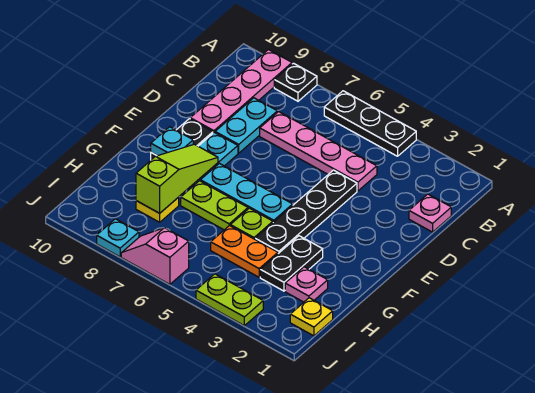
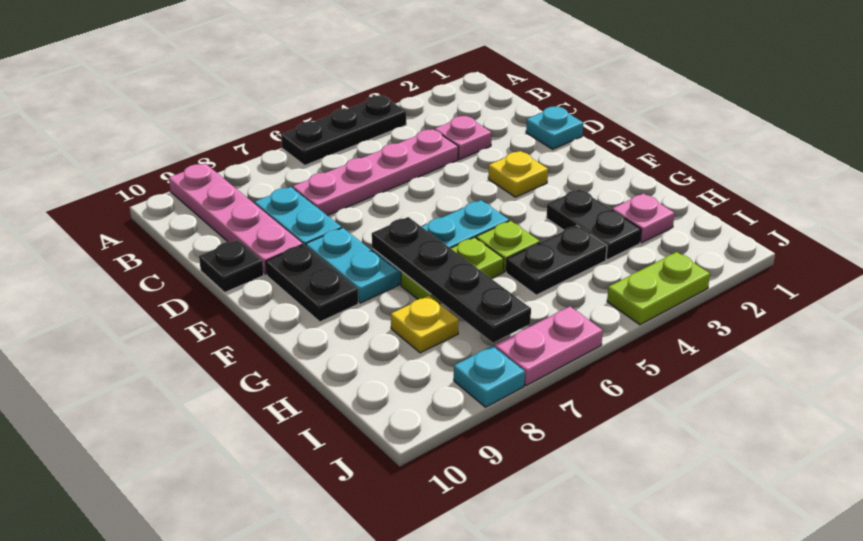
black 1x1 plate [274,63,317,101] -> black 1x1 plate moved to [199,240,264,292]
pink 1x1 plate [409,194,451,232] -> pink 1x1 plate moved to [435,116,492,159]
black 1x4 plate [255,170,357,254] -> black 1x4 plate moved to [372,217,531,343]
lime 1x3 slope [136,144,218,213] -> none
cyan 1x1 plate [151,127,193,156] -> cyan 1x1 plate moved to [526,107,583,149]
orange 1x2 plate [211,225,278,277] -> black 1x2 plate [506,225,607,295]
yellow 1x1 plate [290,298,333,336] -> yellow 1x1 plate moved to [488,151,548,197]
pink 1x2 slope [121,228,189,284] -> pink 1x2 plate [494,307,603,386]

